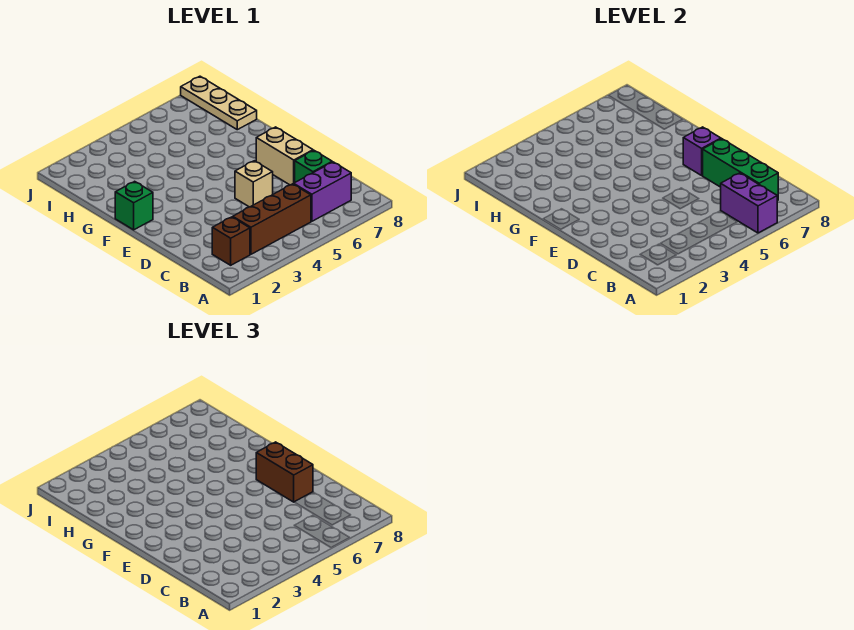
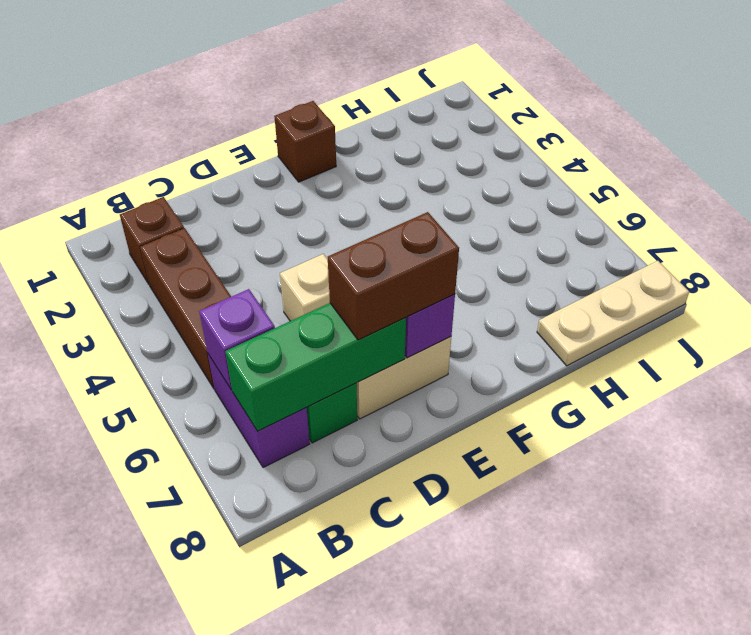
purple 1x2 brick [721,173,777,233] -> purple 1x1 brick [199,289,275,390]
green 1x1 brick [115,181,153,230] -> brown 1x1 brick [274,101,336,182]

